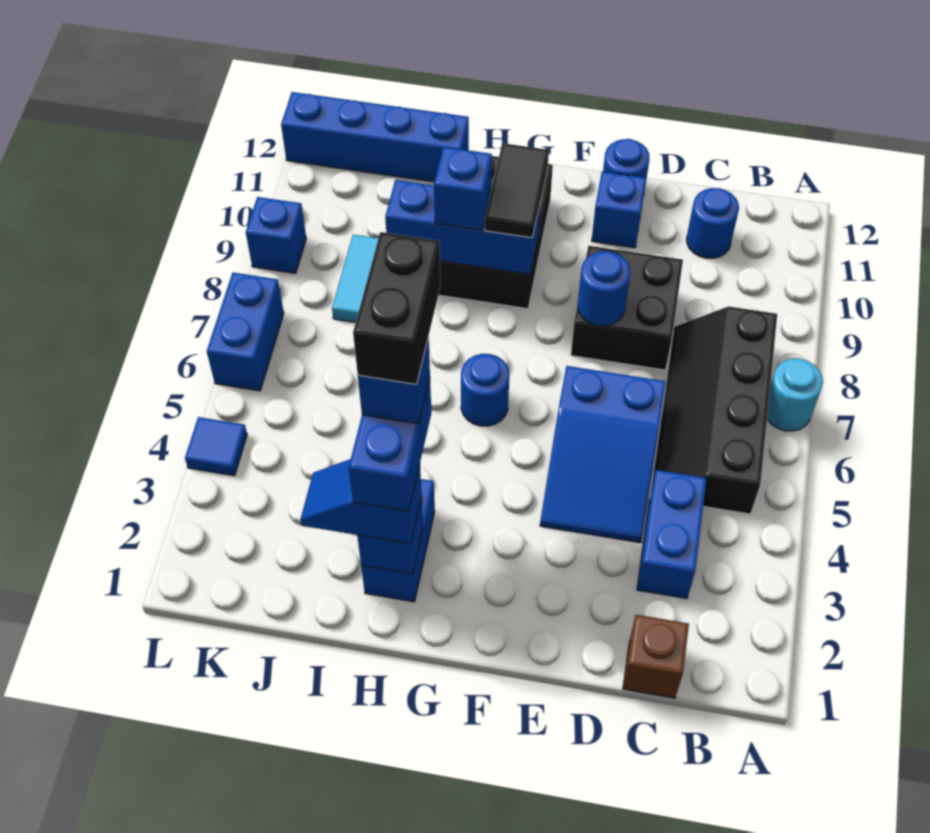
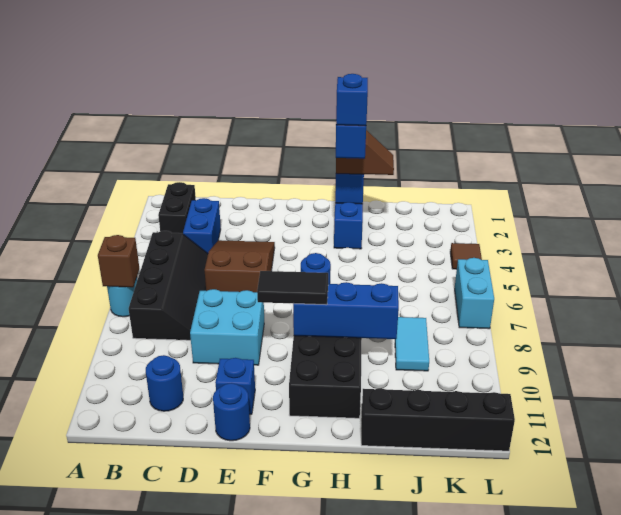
brown 1x1 brick [623,615,689,698] -> brown 1x1 brick moved to [98,235,139,287]
blue 2x3 slope [540,366,666,543] -> brown 2x3 slope [205,240,275,292]
black 2x2 brick [571,246,683,370] -> cyan 2x2 brick [190,289,264,365]
blue 1x1 round brick [578,251,630,326] -> none
black 1x2 tile [485,143,549,238] -> black 1x2 tile turned to [257,271,328,305]
blue 1x2 slope [300,459,422,544] -> brown 1x2 slope [336,130,394,175]
black 1x2 brick [353,232,441,384] -> black 1x2 brick moved to [158,182,196,234]
blue 1x1 brick [434,147,492,230] -> none
blue 1x4 brick [281,92,469,182] -> black 1x4 brick [361,388,515,451]
blue 1x1 tile [185,417,247,476] -> brown 1x1 tile [450,243,482,269]
blue 1x2 brick [207,273,284,391] -> cyan 1x2 brick [455,258,494,329]
blue 1x1 brick [246,197,306,273] -> none

